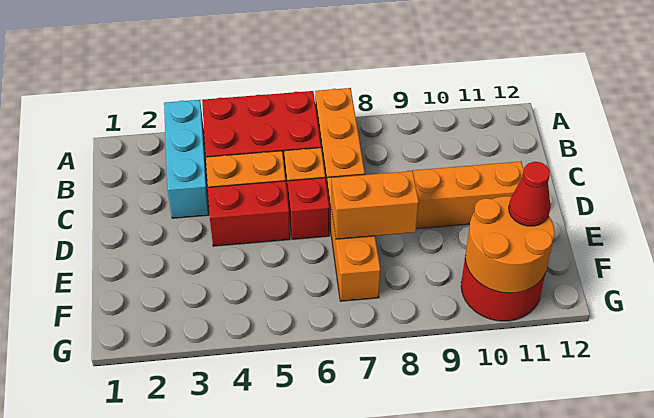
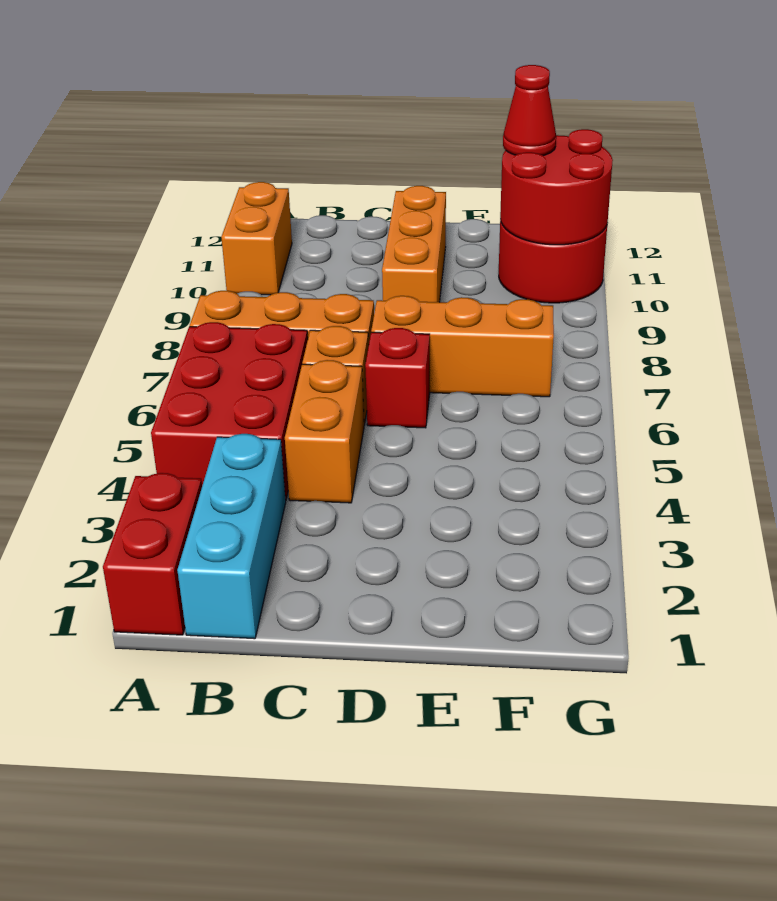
cyan 1x3 brick [164,100,209,218] -> cyan 1x3 brick turned to [177,434,286,639]
red 1x2 brick [208,181,290,246] -> red 1x2 brick moved to [103,473,202,635]
orange 1x2 brick [332,171,419,239] -> orange 1x2 brick moved to [221,182,292,295]
orange 2x2 round brick [465,196,554,293] -> red 2x2 round brick [500,129,613,245]

